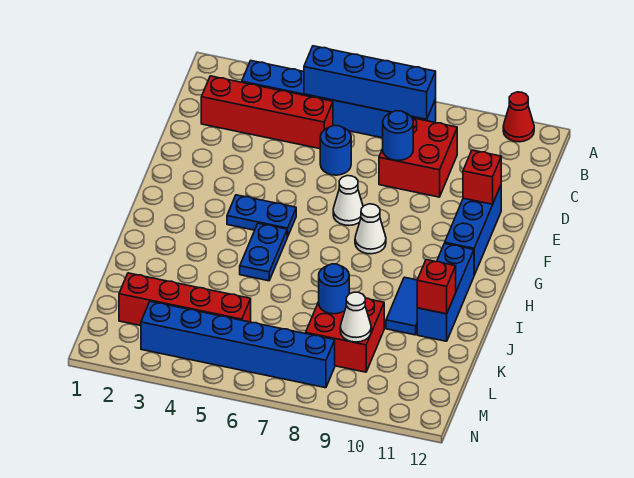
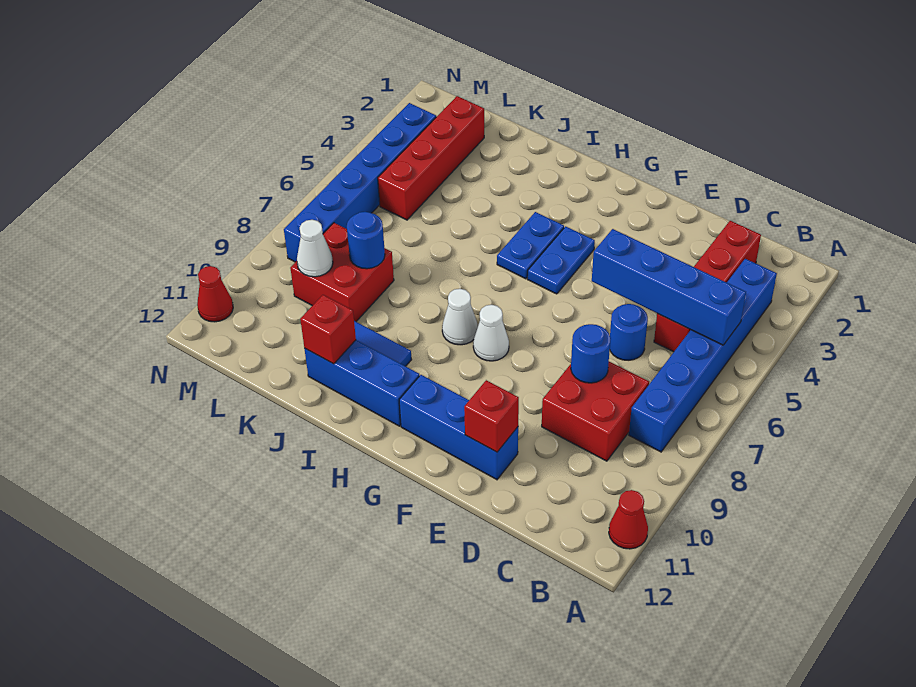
blue 1x4 brick [304,46,436,119] -> blue 1x4 brick turned to [592,229,746,345]
white 1x1 cone [333,176,363,225] -> white 1x1 cone moved to [442,289,478,345]
blue 1x2 plate [240,223,287,281] -> blue 1x2 plate turned to [497,212,564,279]
none -> red 1x1 cone [197,266,233,322]

